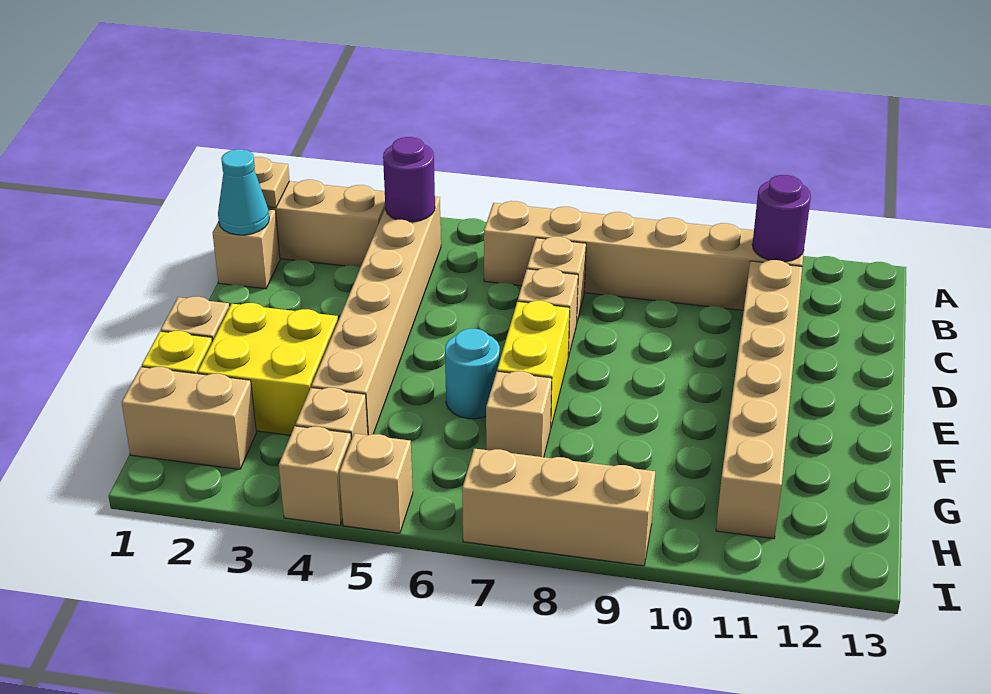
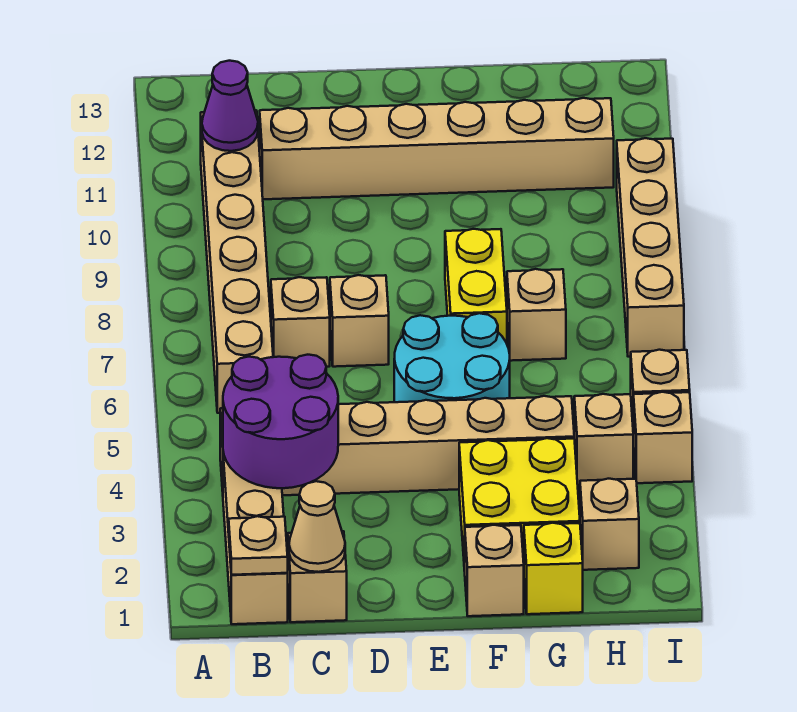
purple 1x1 round brick [383,137,435,222] -> purple 2x2 round brick [223,355,338,488]
purple 1x1 round brick [752,175,811,262] -> purple 1x1 cone [202,61,258,151]
cyan 1x1 cone [218,149,269,235] -> tan 1x1 cone [289,481,345,572]
yellow 1x2 brick [497,301,570,426] -> yellow 1x2 brick turned to [445,229,507,343]
cyan 1x1 round brick [445,329,500,419] -> cyan 2x2 round brick [394,313,510,402]
tan 1x2 brick [122,367,256,469] -> tan 1x1 brick [580,479,639,570]
tan 1x3 brick [462,449,655,566] -> tan 1x4 brick [617,138,684,357]

